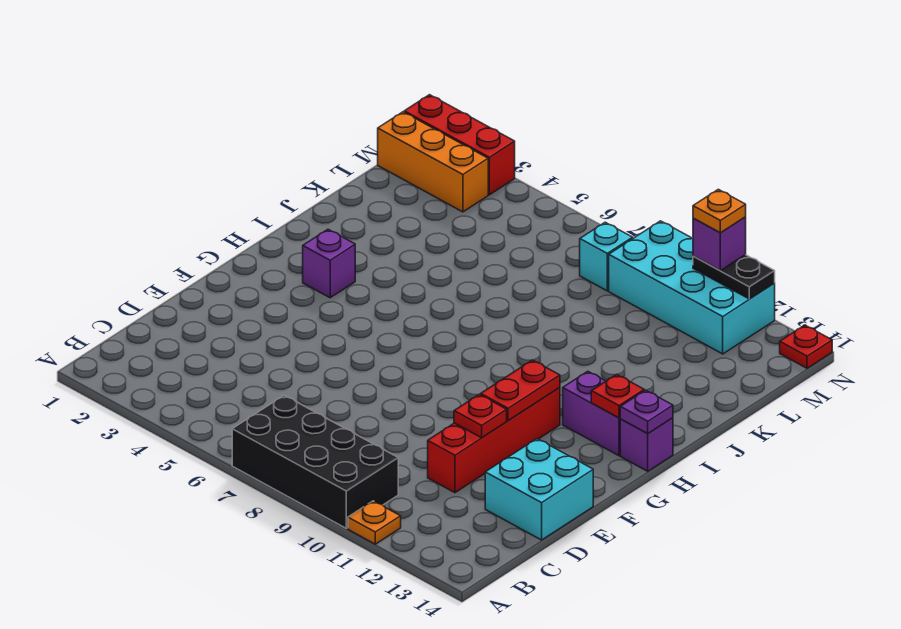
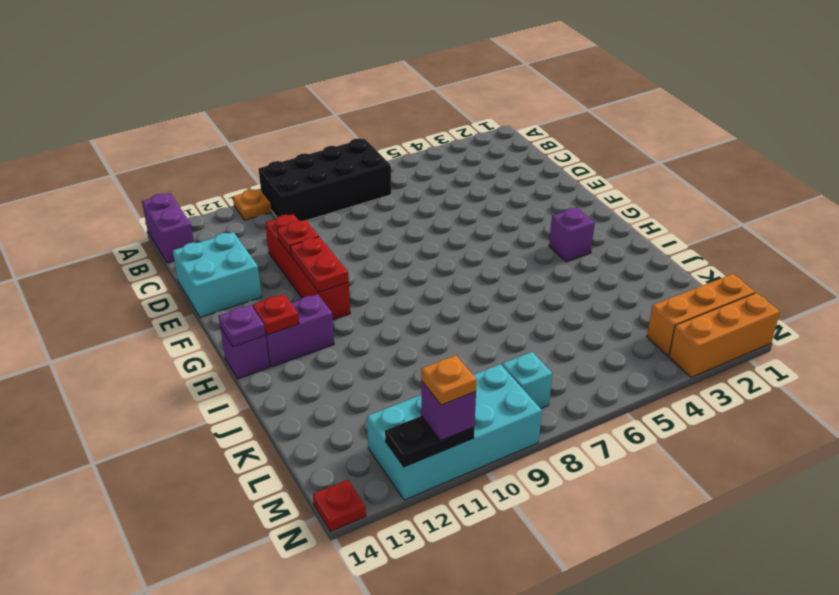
none -> purple 1x2 brick [142,193,194,263]
red 1x3 brick [404,95,515,195] -> orange 1x3 brick [669,293,780,377]

